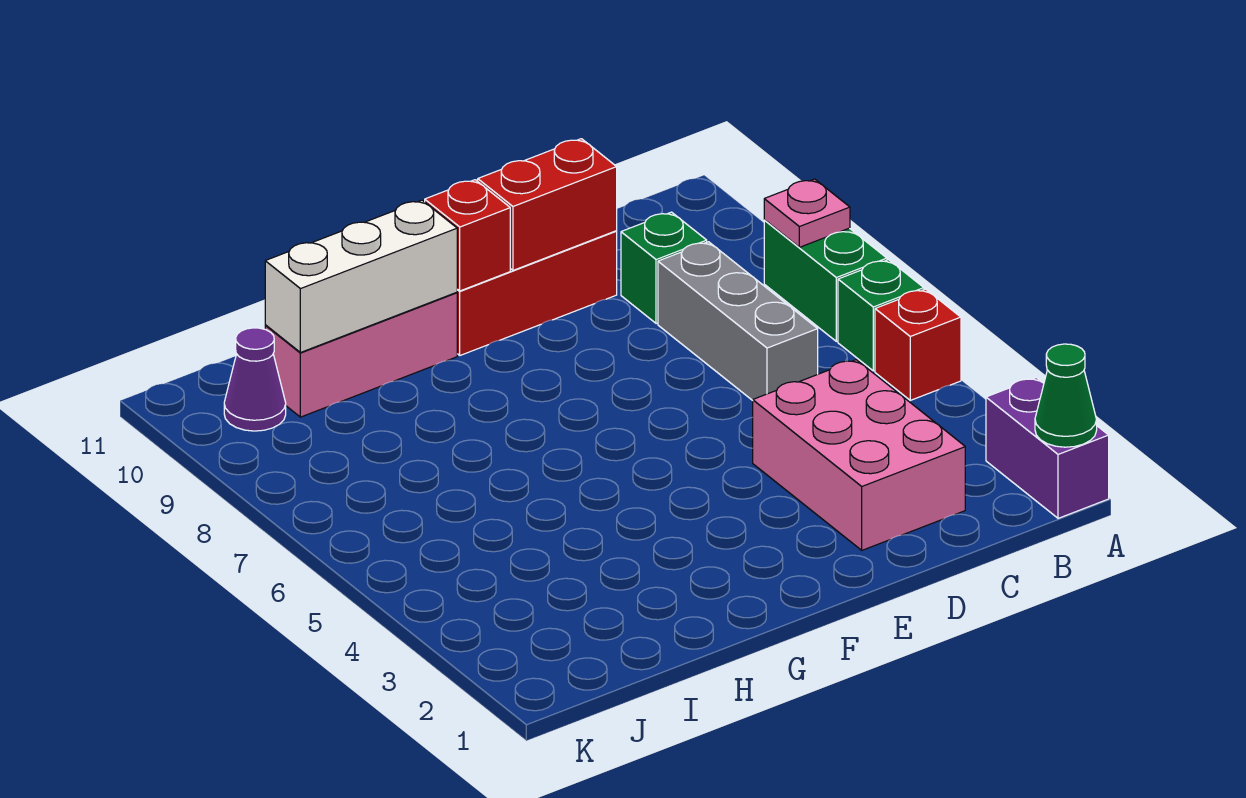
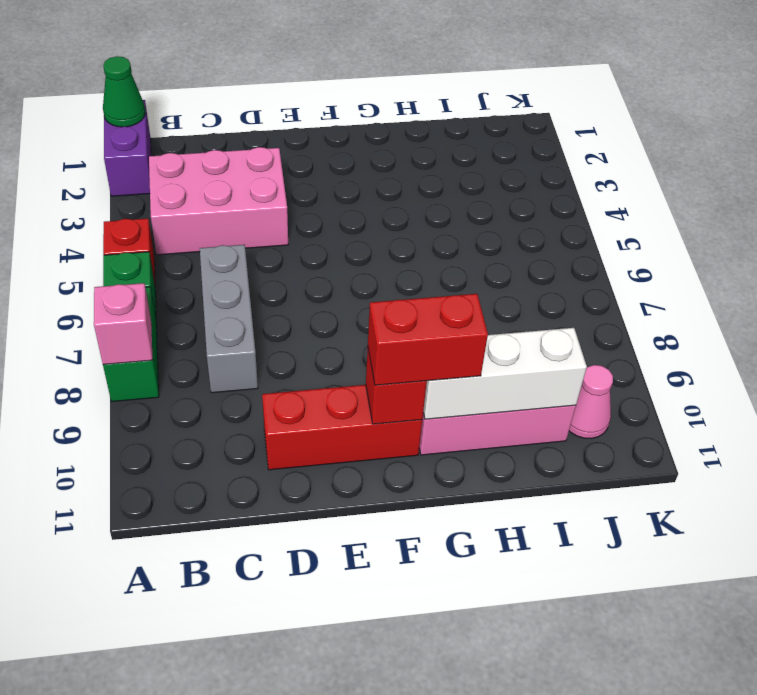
pink 1x1 plate [764,179,850,247] -> pink 1x1 brick [94,283,152,364]
pink 2x3 brick [753,360,965,550] -> pink 2x3 brick turned to [149,147,288,255]
green 1x1 brick [621,212,707,324] -> none
red 1x2 brick [478,139,617,270] -> red 1x2 brick moved to [368,294,488,385]
purple 1x1 cone [224,328,286,431] -> pink 1x1 cone [569,365,613,438]

